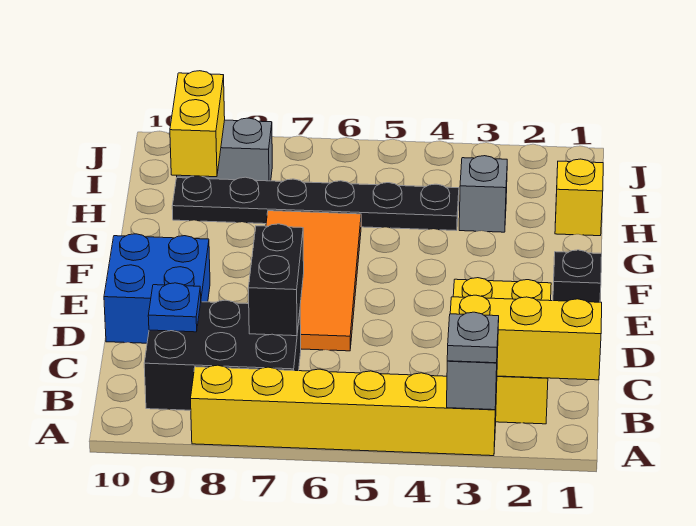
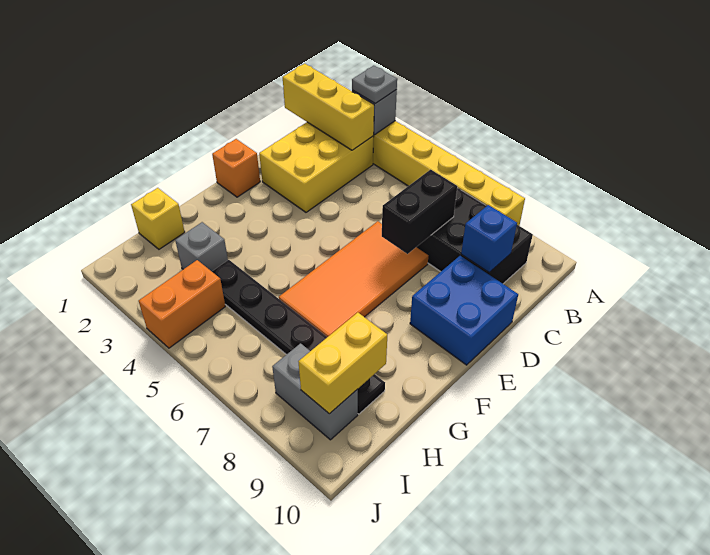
blue 1x1 plate [148,283,201,332] -> blue 1x1 brick [461,205,517,272]
black 1x1 brick [553,250,602,302] -> orange 1x1 brick [212,139,260,197]
none -> orange 1x2 brick [139,260,225,348]

